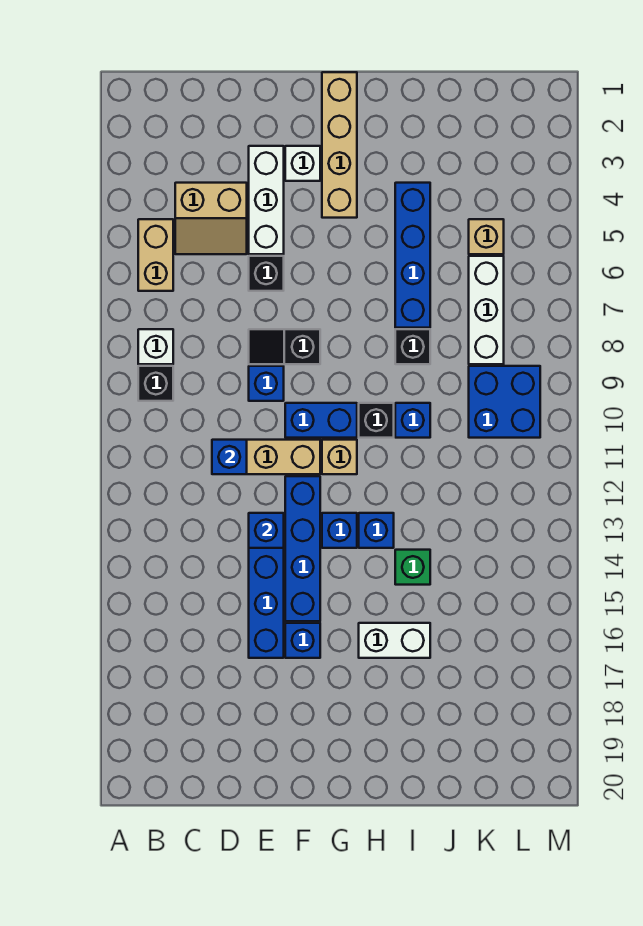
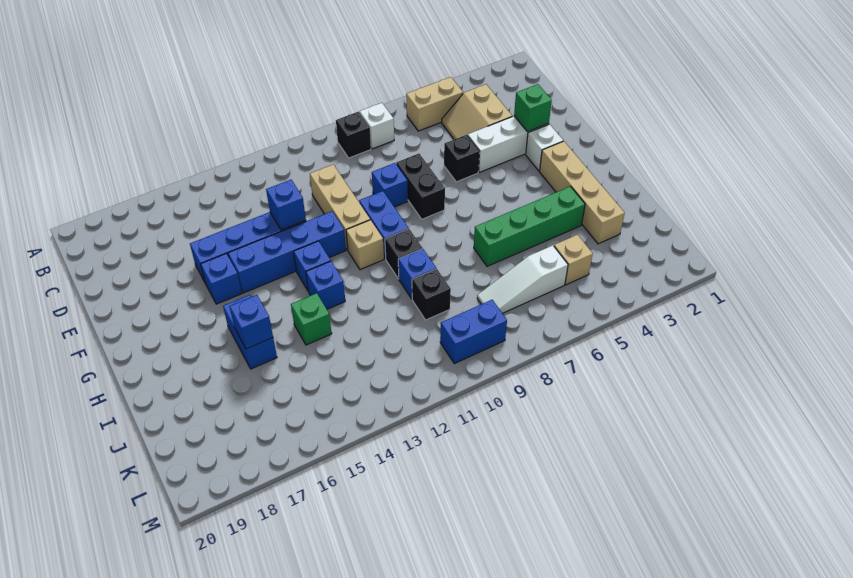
blue 1x1 brick [212,440,247,474] -> blue 1x1 brick moved to [229,295,273,349]
none -> green 1x1 brick [514,84,552,132]
black 1x2 slope [249,329,320,364] -> black 1x2 brick [396,154,445,219]
tan 1x4 brick [322,72,357,218] -> tan 1x4 brick turned to [540,141,625,244]
white 1x2 brick [359,623,430,658] -> blue 1x2 brick [223,295,277,369]
blue 1x4 brick [395,183,430,328] -> green 1x4 brick [474,186,585,266]
black 1x1 brick [395,329,430,364] -> black 1x1 brick moved to [412,269,451,320]
white 1x3 brick [469,256,504,364] -> white 1x3 slope [477,245,568,313]
blue 2x2 brick [469,366,540,438] -> blue 1x2 brick [440,300,507,364]

